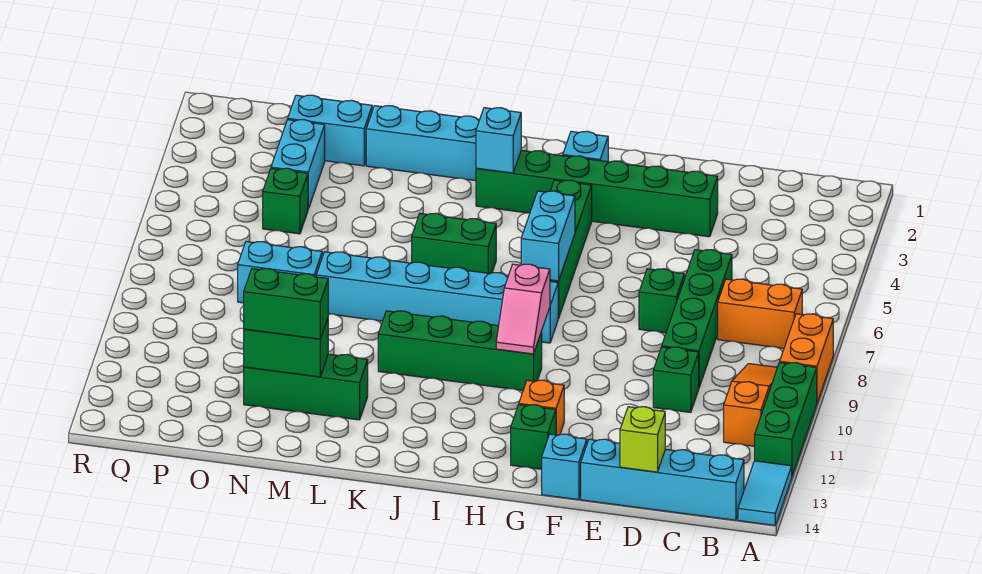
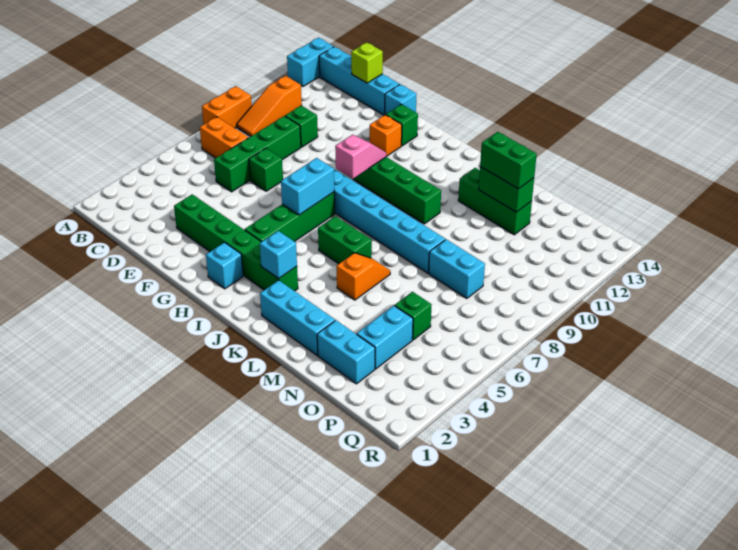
green 1x3 brick [755,363,817,476] -> none
cyan 1x2 tile [738,461,792,525] -> cyan 1x2 brick [287,38,334,87]
none -> orange 1x2 slope [337,253,390,300]

